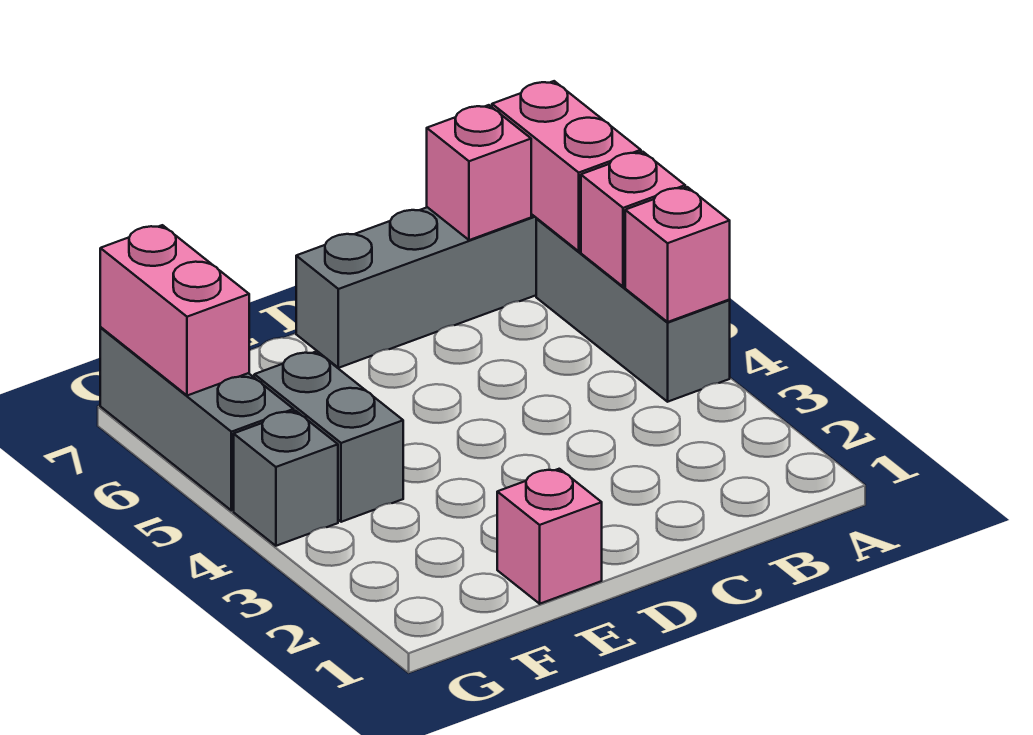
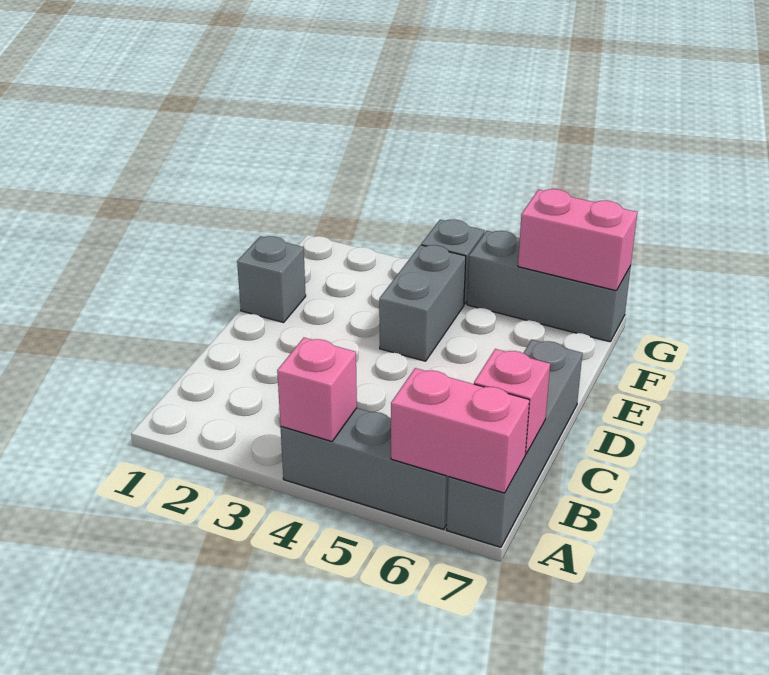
pink 1x1 brick [581,152,685,287] -> none
pink 1x1 brick [497,469,602,604] -> grey 1x1 brick [237,236,306,322]
grey 1x2 brick [254,351,403,522] -> grey 1x2 brick turned to [379,245,466,361]

